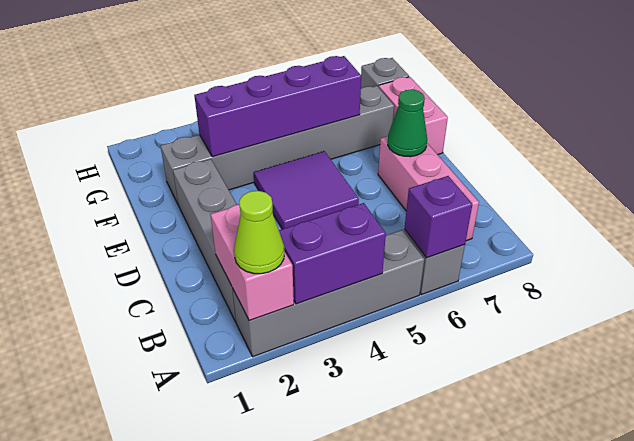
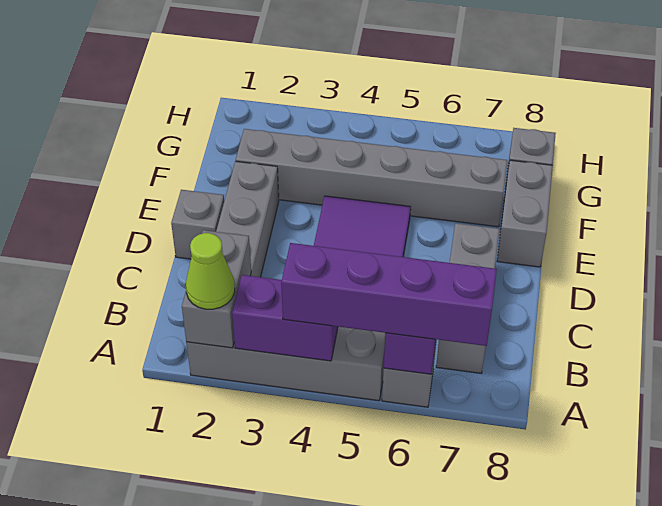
pink 1x2 brick [211,204,294,320] -> grey 1x2 brick [182,230,251,348]
pink 1x3 brick [378,136,479,241] -> grey 1x3 brick [436,223,499,373]
none -> grey 1x1 brick [171,190,224,259]
green 1x1 cone [388,89,427,157] -> none
pink 1x2 brick [379,77,448,155] -> grey 1x2 brick [497,160,553,267]
purple 1x4 brick [194,56,361,157] -> purple 1x4 brick moved to [281,243,497,346]

